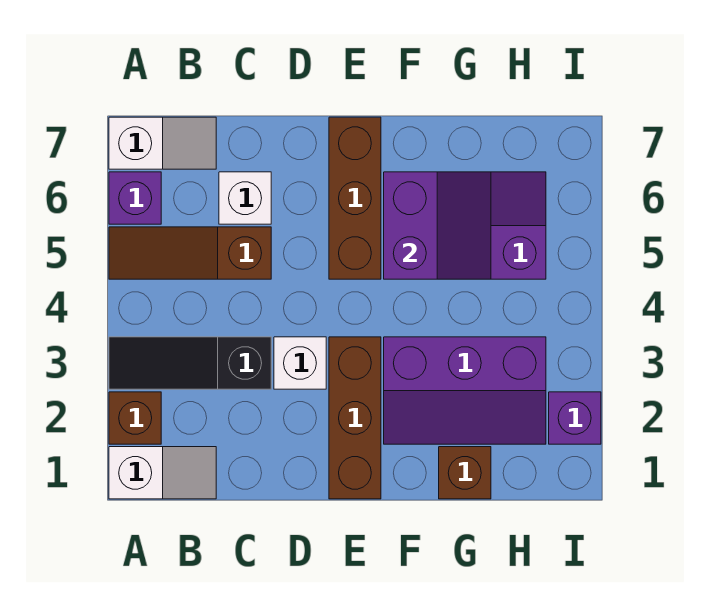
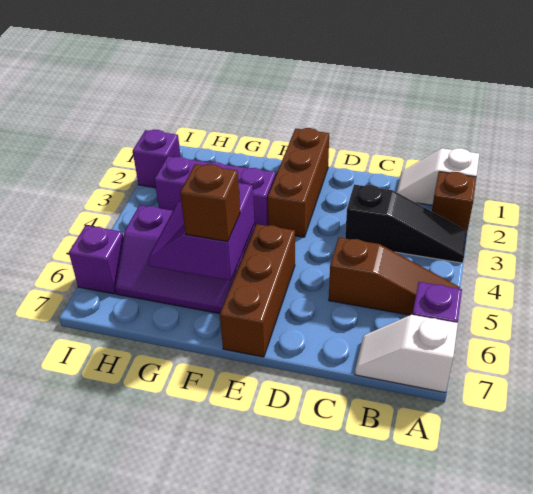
white 1x1 brick [219,172,271,224] -> none
white 1x1 brick [274,337,326,389] -> none
brown 1x1 brick [439,447,491,499] -> brown 1x1 brick moved to [180,164,240,241]
none -> purple 1x1 brick [69,226,123,294]

